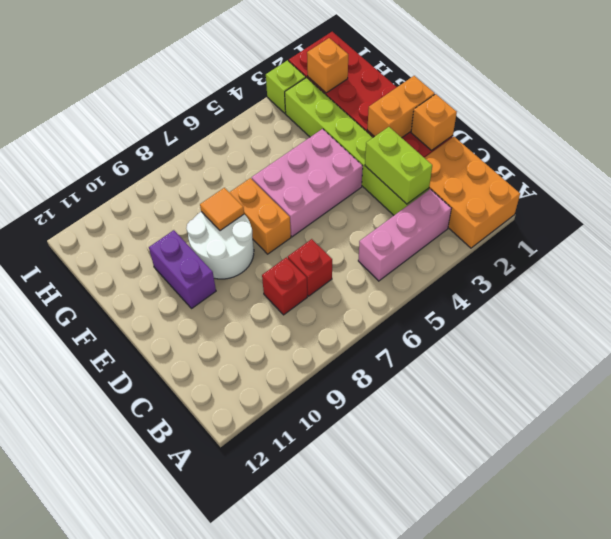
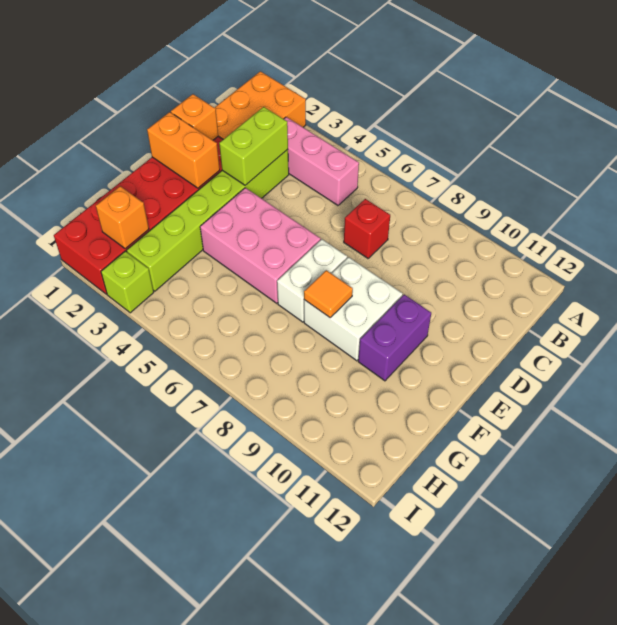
red 1x1 brick [262,257,307,315] -> none
orange 1x2 brick [229,178,291,254] -> white 1x2 brick [277,239,347,322]
white 2x2 round brick [186,212,254,279] -> white 2x2 brick [304,257,403,361]

